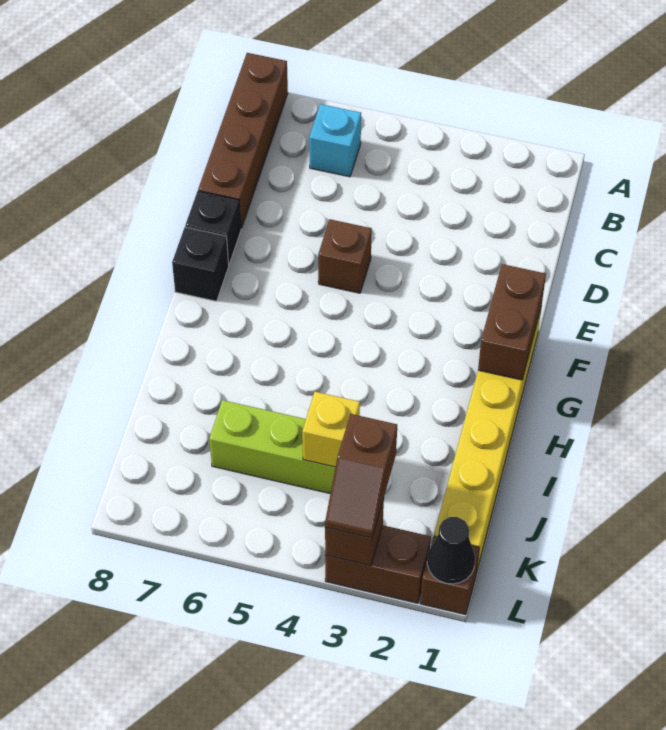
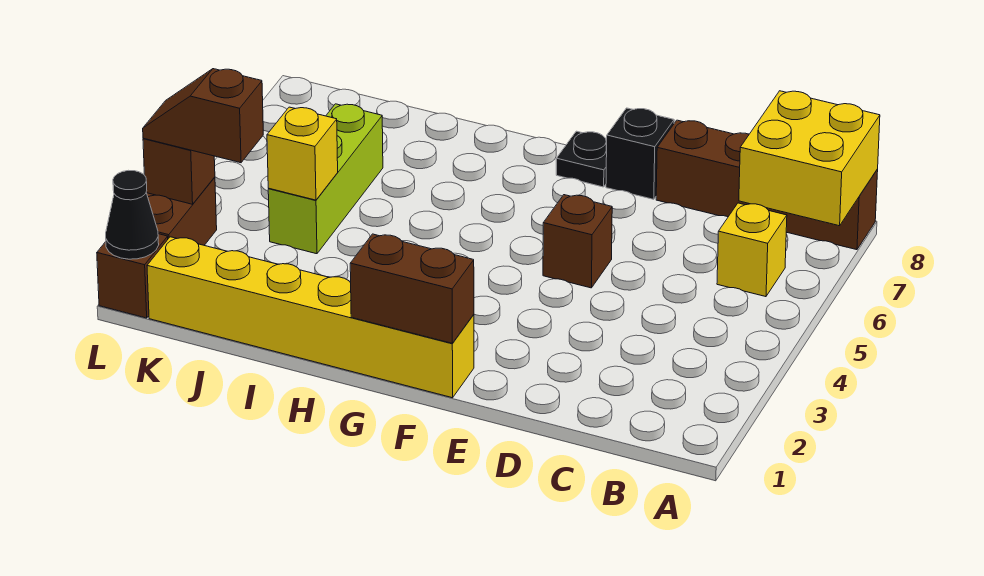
none -> yellow 2x2 brick [739,91,880,226]
cyan 1x1 brick [309,104,361,177] -> yellow 1x1 brick [717,203,787,297]
black 1x1 brick [172,227,229,301] -> black 1x1 plate [556,131,607,187]

